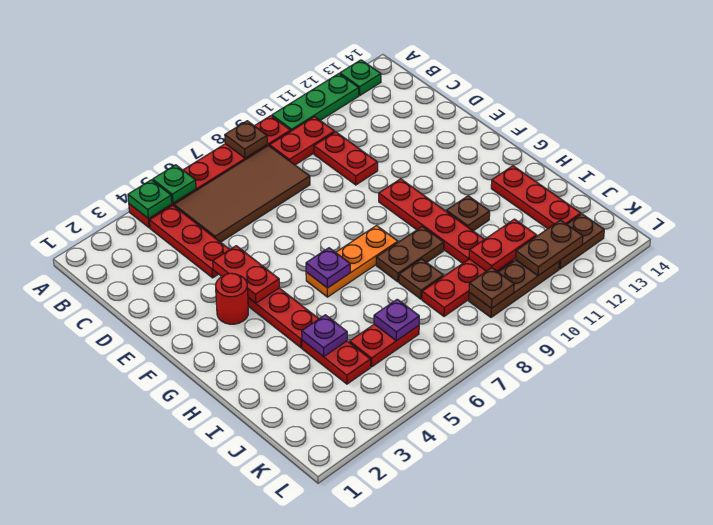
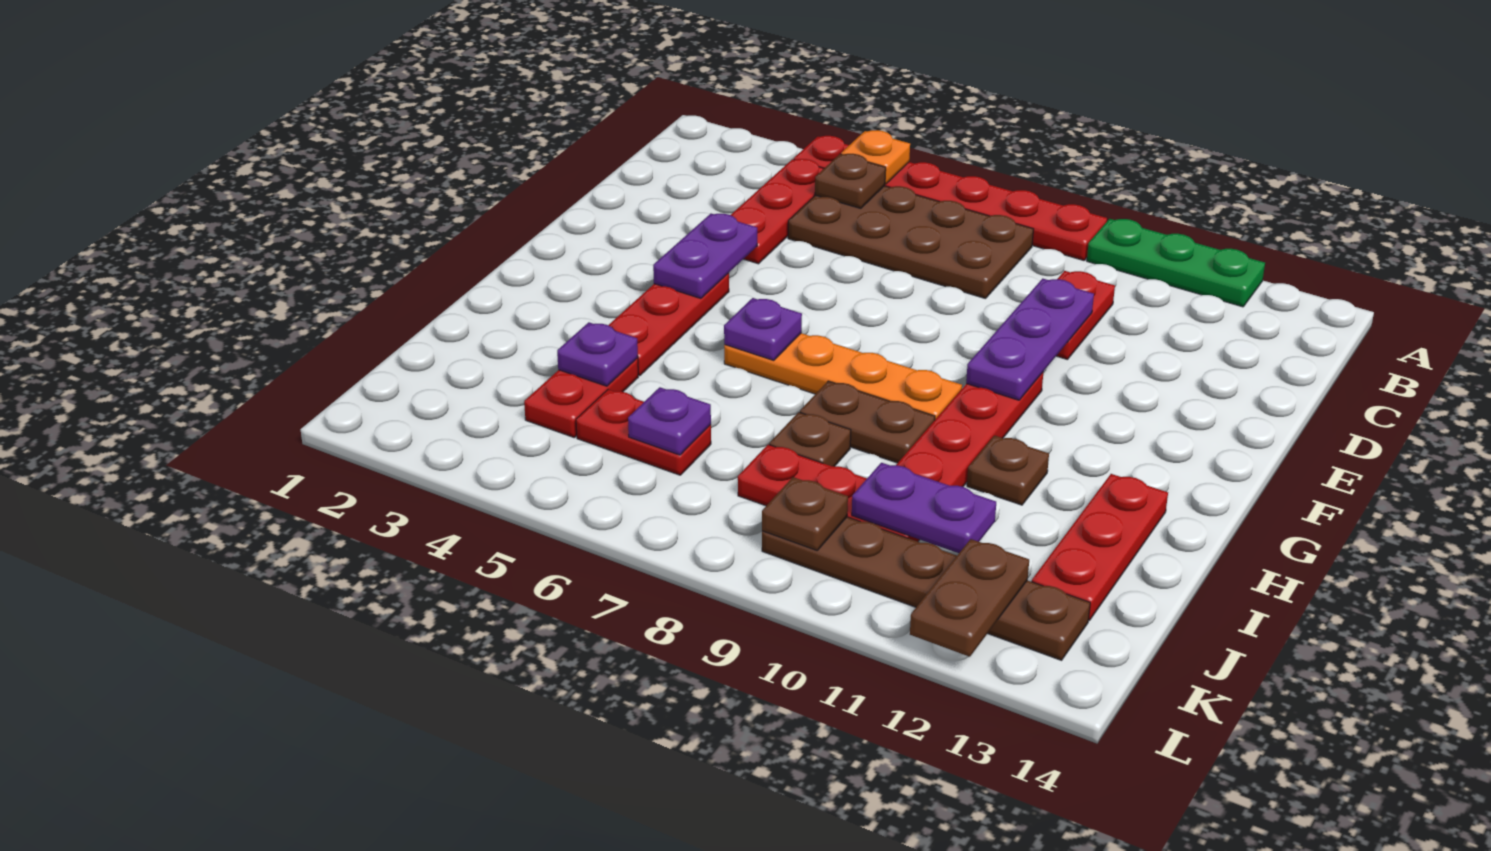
green 1x1 plate [128,180,172,219] -> none
green 1x1 plate [153,165,196,203] -> orange 1x1 plate [841,130,910,184]
brown 1x1 plate [225,121,267,158] -> brown 1x1 plate moved to [815,154,886,208]
green 1x1 plate [340,60,381,95] -> none
brown 2x4 tile [174,146,310,242] -> brown 2x4 plate [788,186,1034,299]
red 1x2 plate [270,117,335,165] -> none
none -> purple 1x3 plate [966,279,1094,400]
red 1x2 plate [213,246,279,303] -> purple 1x2 plate [653,214,757,298]
red 1x1 round brick [216,273,248,324] -> none
orange 1x3 plate [306,226,398,297] -> orange 1x4 plate [724,333,962,419]
red 1x2 plate [469,219,537,271] -> purple 1x2 plate [852,463,996,553]
brown 1x2 plate [516,220,583,276] -> brown 1x2 plate turned to [910,539,1029,657]

